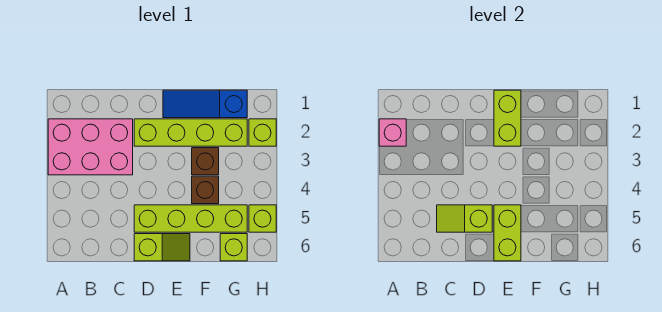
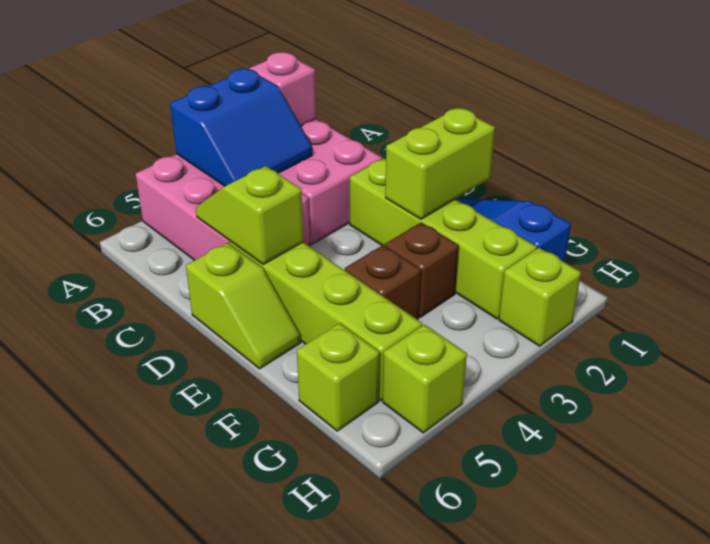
none -> blue 2x2 slope [170,69,312,186]
none -> pink 2x3 brick [136,154,310,260]
lime 1x2 brick [494,205,521,261] -> none

